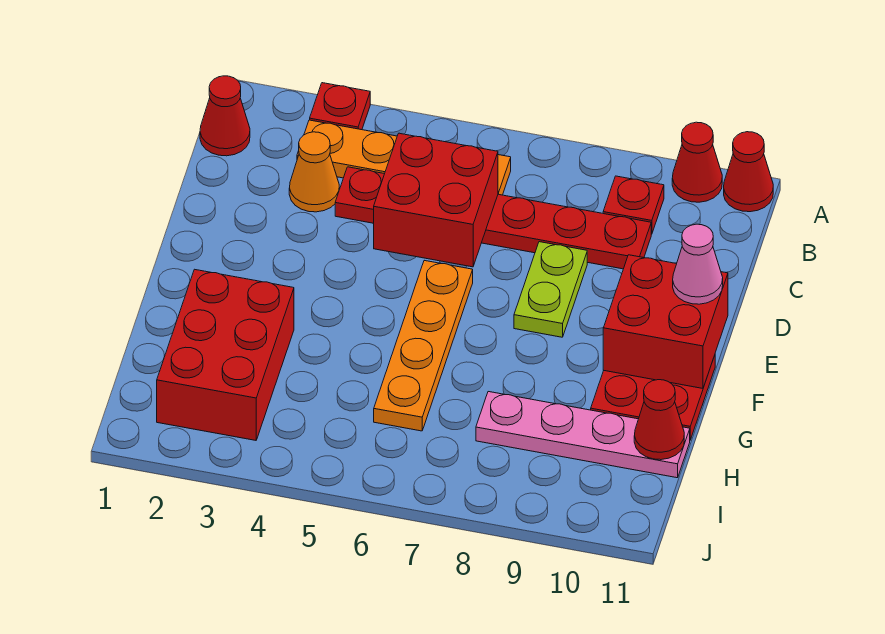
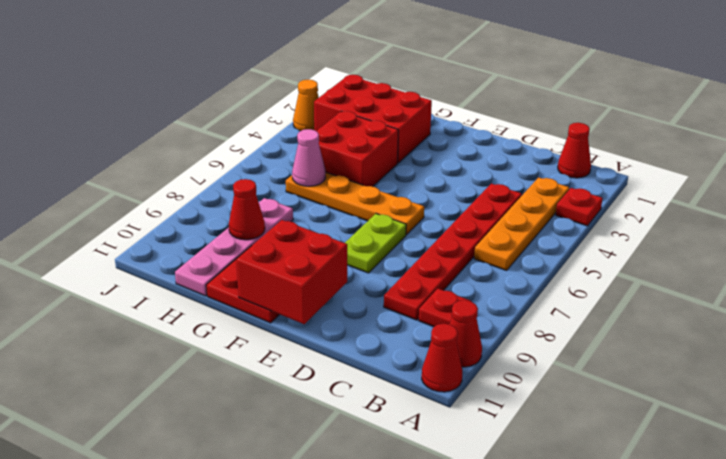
orange 1x1 cone [289,132,339,212] -> orange 1x1 cone moved to [293,80,319,131]
red 2x2 brick [374,133,498,267] -> red 2x2 brick moved to [317,111,398,187]
lime 1x2 plate [514,242,587,337] -> lime 1x2 plate turned to [345,214,406,273]
pink 1x1 cone [673,224,723,304] -> pink 1x1 cone moved to [292,129,326,186]
red 1x1 cone [634,380,684,460] -> red 1x1 cone moved to [229,179,265,240]

